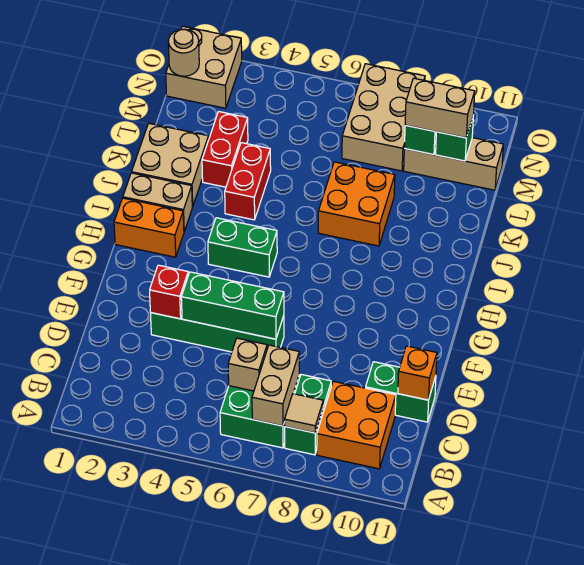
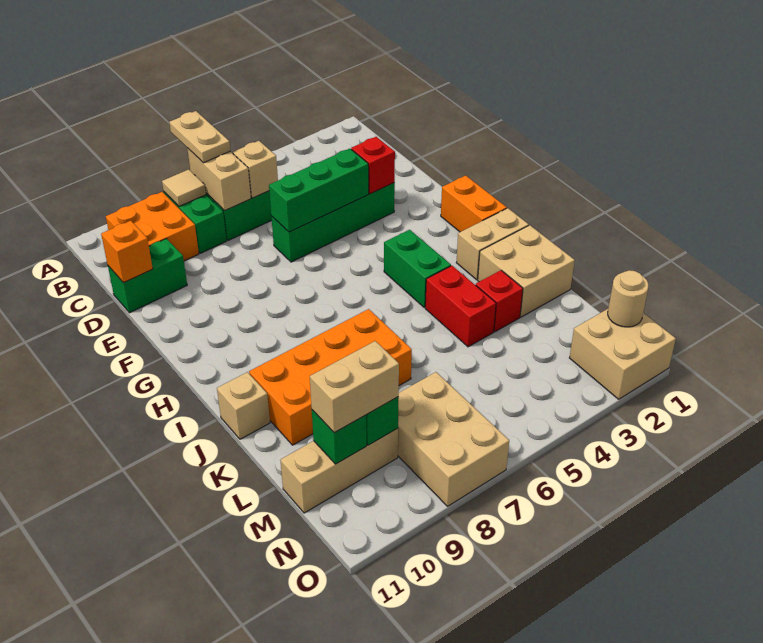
none -> tan 1x2 plate [169,111,230,163]
orange 1x2 brick [114,198,184,257] -> orange 1x2 brick turned to [441,175,507,232]
green 1x2 brick [208,218,277,277] -> green 1x2 brick turned to [384,230,451,308]
orange 2x2 brick [318,162,395,246] -> orange 2x4 brick [249,309,412,445]
none -> tan 1x1 brick [217,372,270,439]
red 1x2 brick [202,112,248,187] -> red 1x1 brick [476,270,523,332]

